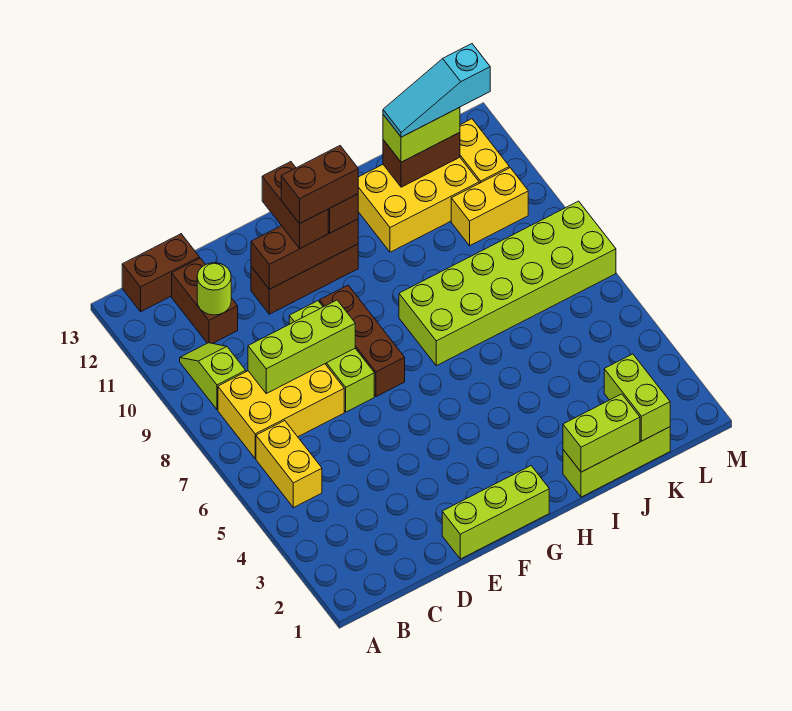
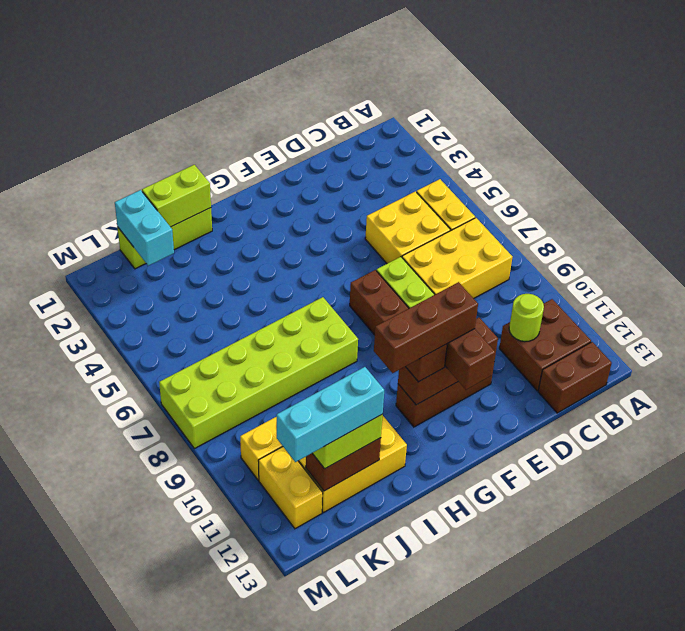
lime 1x2 slope [180,343,246,410] -> none
none -> yellow 2x2 brick [365,191,450,263]
lime 1x3 brick [248,300,355,393] -> none
brown 1x2 brick [172,258,238,344] -> brown 2x2 brick [499,299,591,391]
lime 1x3 brick [442,466,549,559] -> none
brown 1x2 brick [281,146,358,224] -> brown 1x3 brick [374,282,478,373]
cyan 1x3 slope [383,44,490,137] -> cyan 1x3 brick [276,367,384,462]
lime 1x2 brick [604,354,670,441] -> cyan 1x2 brick [115,190,174,266]

